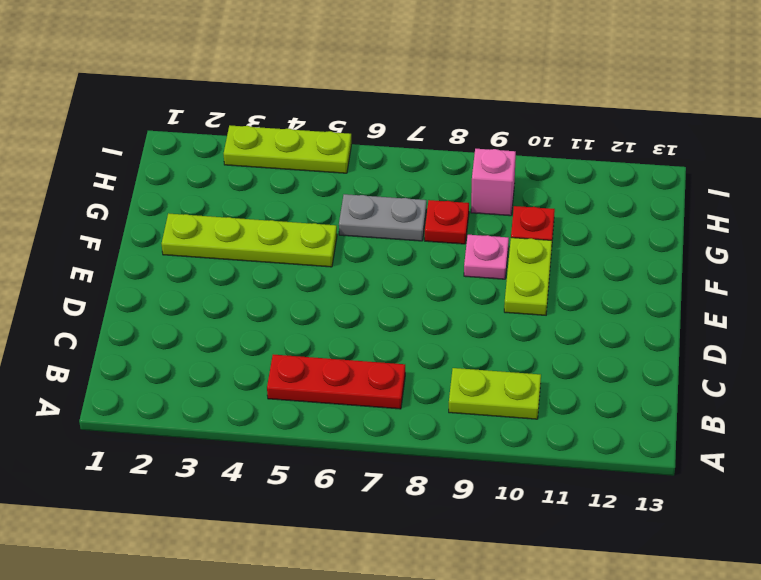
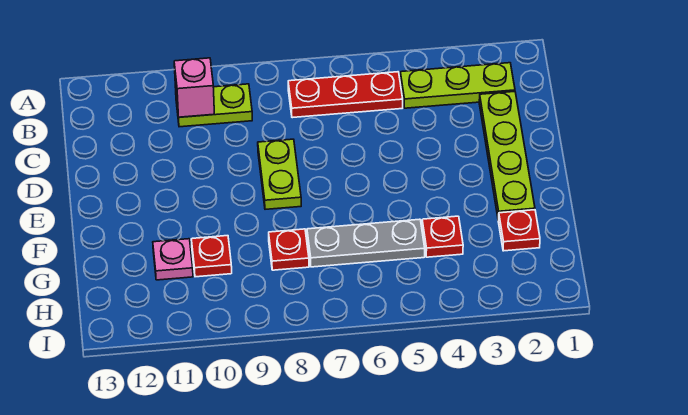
lime 1x2 plate [504,238,552,315] -> lime 1x2 plate moved to [258,139,301,209]
lime 1x4 plate [162,213,337,267] -> lime 1x4 plate turned to [479,91,535,220]
pink 1x1 plate [464,235,509,279] -> pink 1x1 plate moved to [153,239,193,280]
none -> red 1x1 plate [498,210,540,251]
none -> red 1x1 plate [422,216,463,257]
grey 1x2 plate [339,194,426,241] -> grey 1x3 plate [307,219,425,267]
pink 1x1 brick [471,149,516,216] -> pink 1x1 brick moved to [174,58,214,117]
lime 1x3 plate [224,126,351,173] -> lime 1x3 plate moved to [400,63,515,108]

